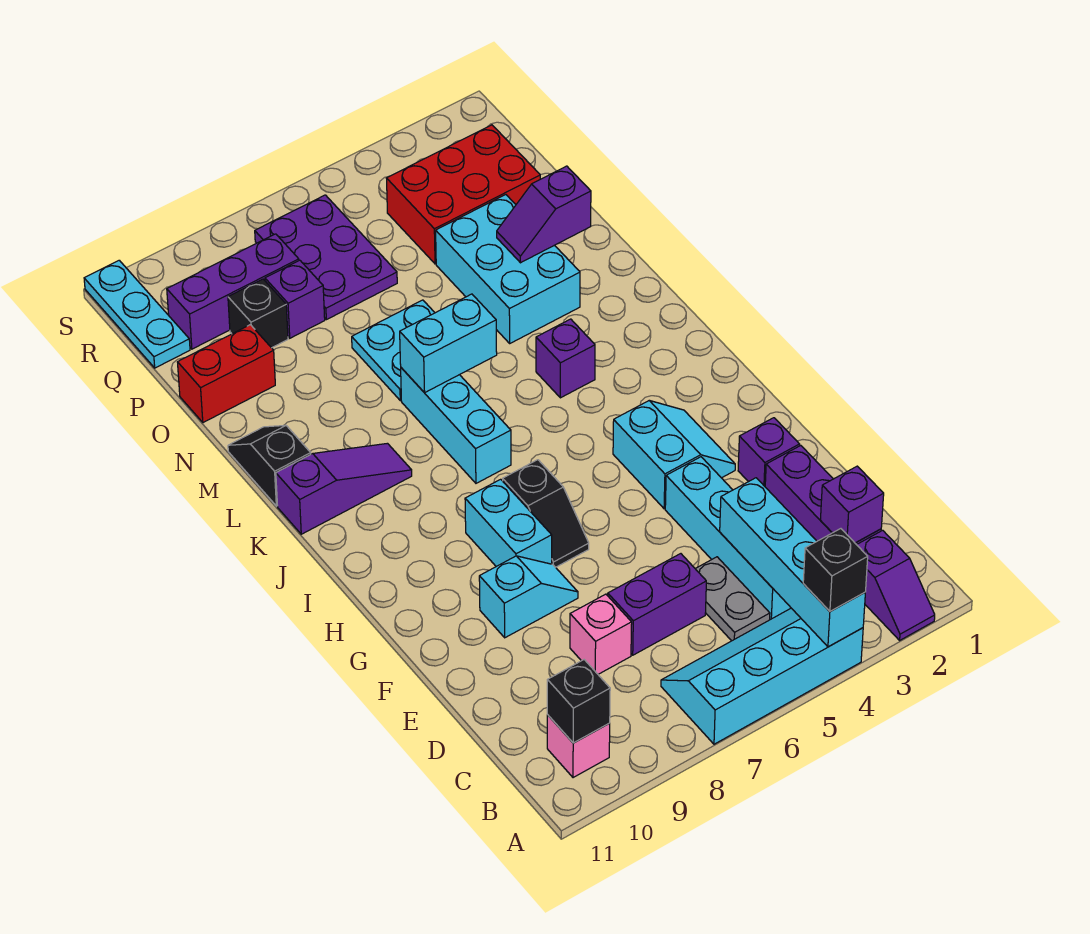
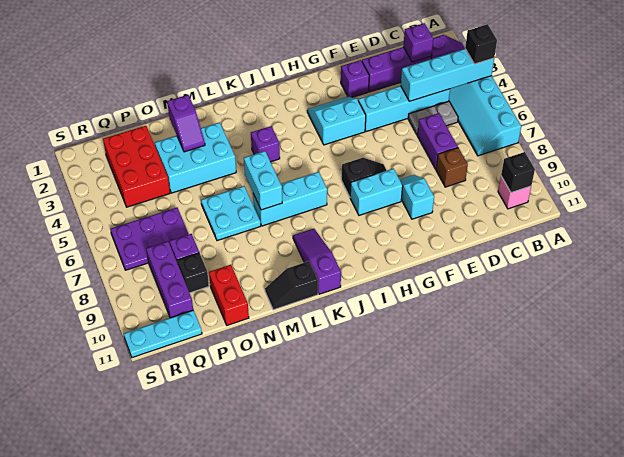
pink 1x1 brick [570,594,632,674] -> brown 1x1 brick [436,148,468,187]

